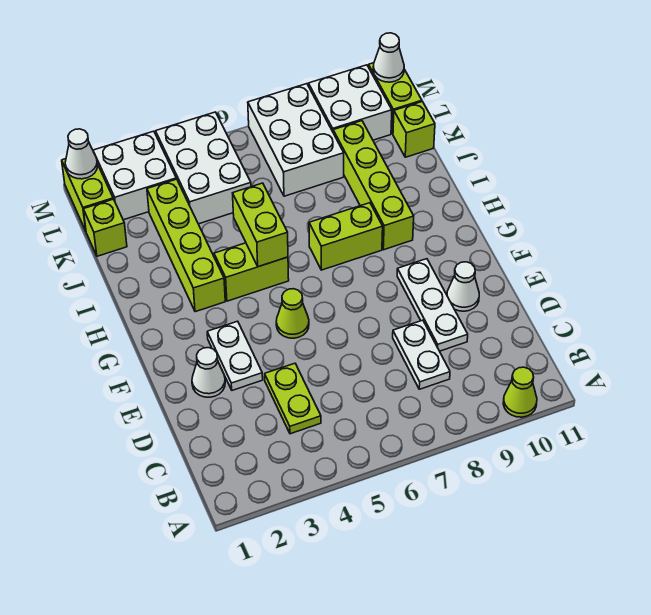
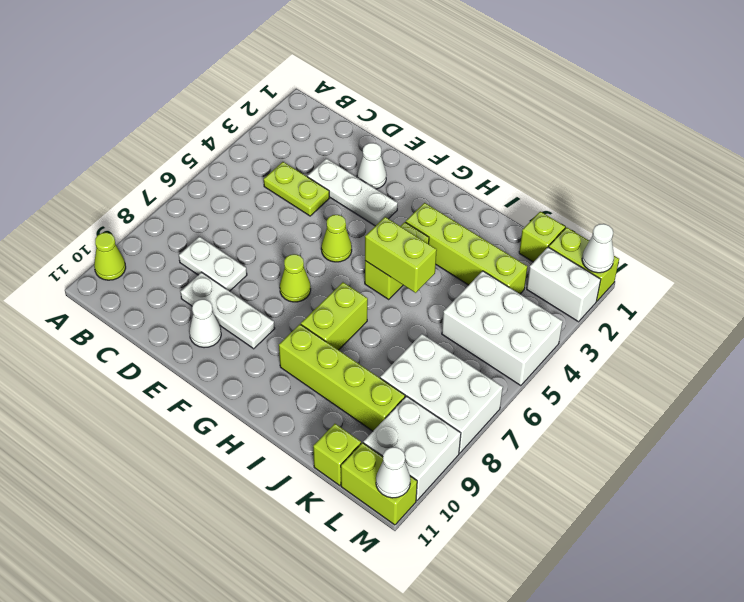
white 1x2 plate [207,321,263,390] -> white 1x3 plate [307,158,398,226]
none -> lime 1x1 cone [280,254,311,302]
white 2x2 brick [93,131,176,220] -> white 1x2 brick [527,247,601,322]

